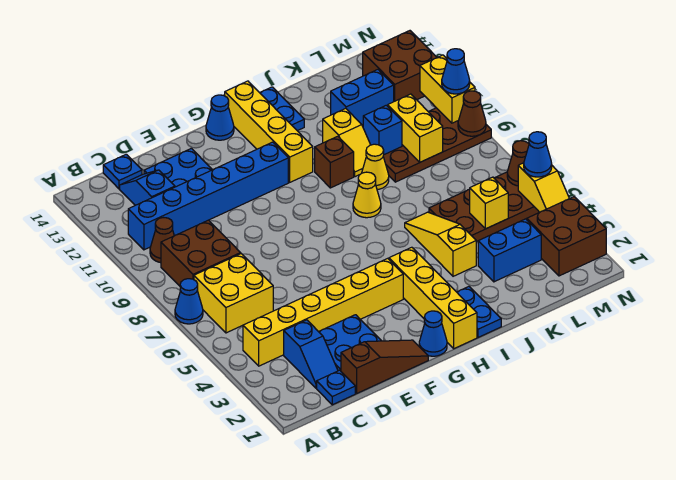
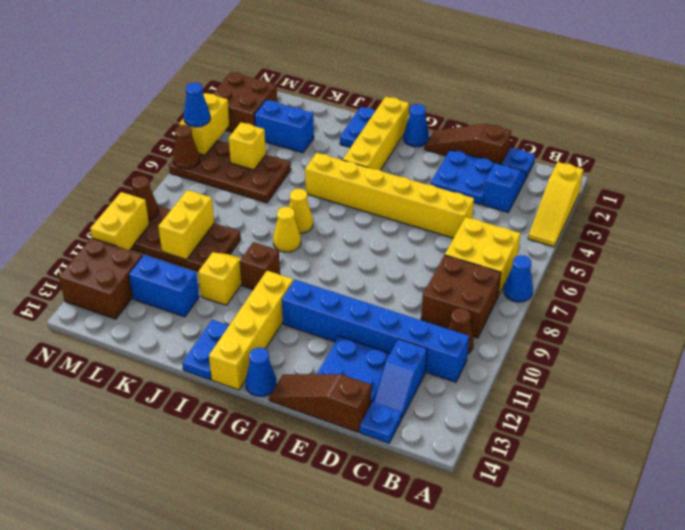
yellow 1x6 brick [243,258,403,366] -> yellow 1x6 brick moved to [305,153,474,238]
none -> brown 1x3 slope [269,374,371,432]
yellow 1x3 slope [405,212,476,276] -> yellow 1x3 slope moved to [528,162,583,247]
yellow 1x1 cone [362,144,389,190] -> yellow 1x1 cone moved to [289,189,313,233]
blue 1x1 brick [363,105,402,155] -> none
yellow 1x2 slope [518,163,569,212] -> yellow 1x2 brick [179,93,230,155]
blue 1x1 cone [442,49,470,94] -> none

